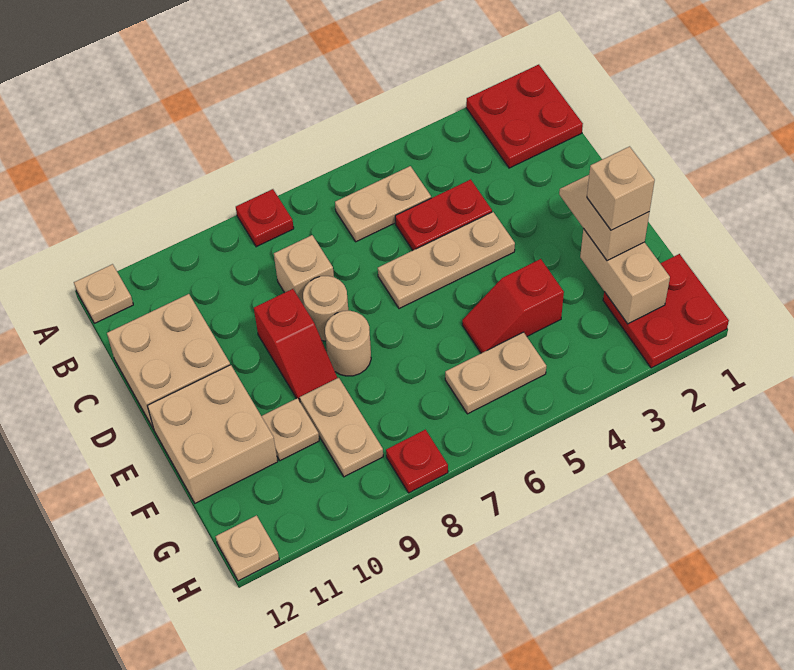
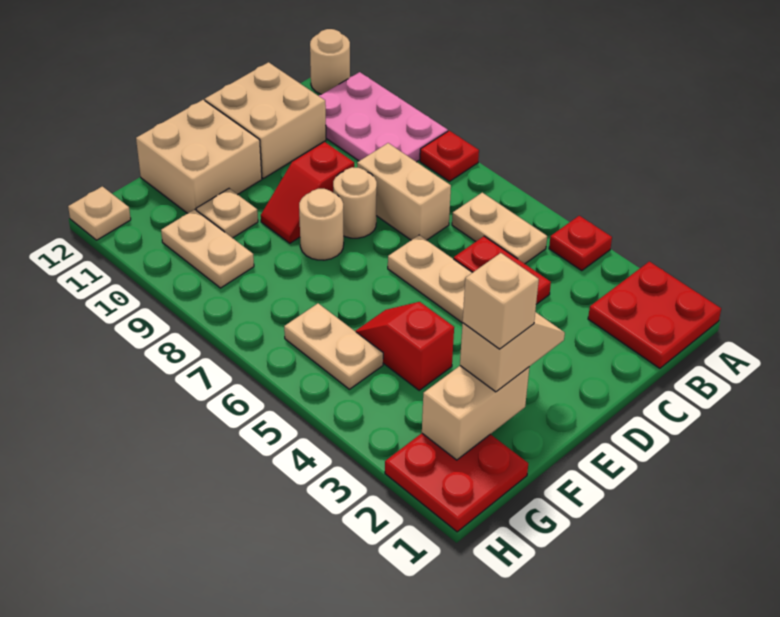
none -> pink 2x3 plate [319,72,448,162]
tan 1x1 plate [74,264,133,323] -> tan 1x1 round brick [310,29,350,94]
tan 1x1 brick [274,235,334,305] -> tan 1x2 brick [357,143,451,240]
tan 1x2 plate [300,378,383,477] -> tan 1x2 plate turned to [161,209,254,288]
red 1x1 plate [386,430,448,493] -> red 1x1 plate moved to [549,216,612,271]

